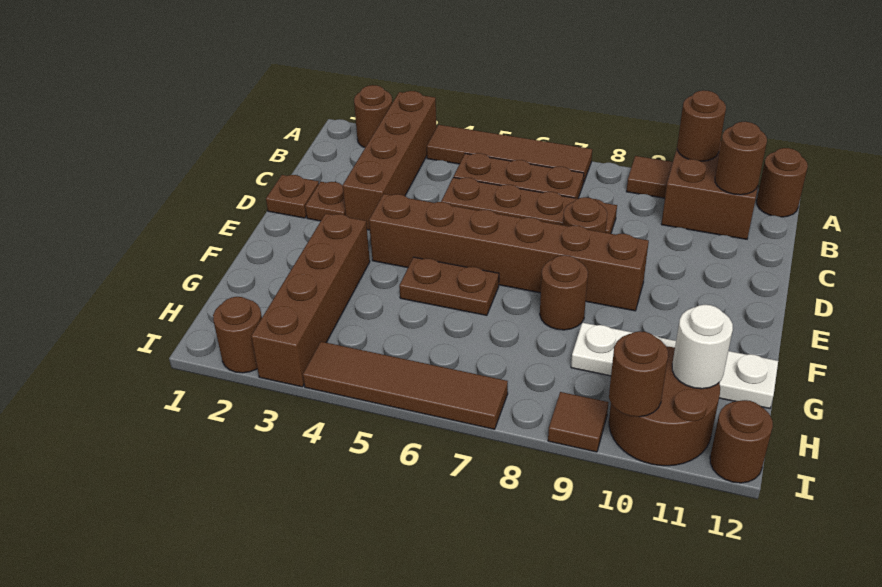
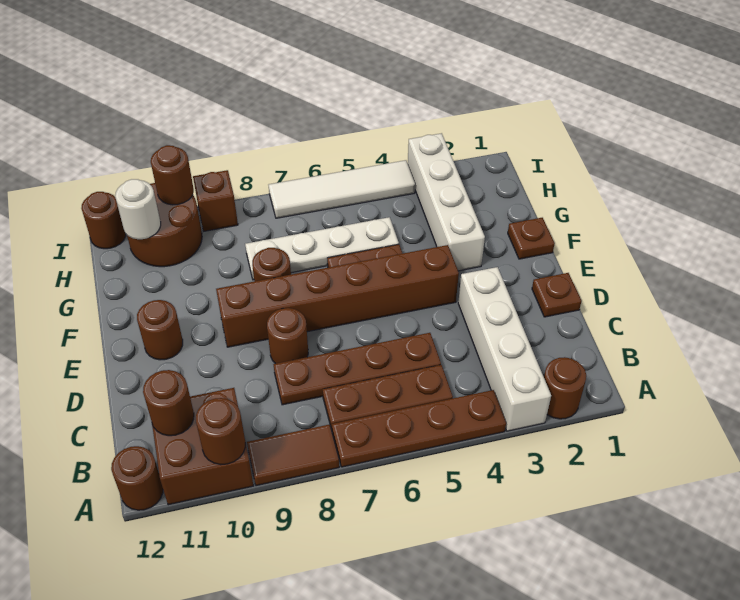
brown 1x4 brick [343,91,437,230] -> white 1x4 brick [458,267,551,431]
brown 1x4 tile [427,125,592,184] -> brown 1x4 plate [332,390,506,467]
brown 1x1 tile [626,156,673,198] -> brown 1x2 tile [247,424,339,486]
brown 1x1 plate [305,182,346,221] -> brown 1x1 plate moved to [508,218,555,259]
brown 1x4 brick [251,214,370,387] -> white 1x4 brick [408,133,485,271]
white 1x4 plate [571,323,778,408] -> white 1x4 plate moved to [245,217,399,280]
brown 1x1 round brick [213,297,262,373] -> brown 1x1 round brick moved to [137,300,183,360]
brown 1x4 tile [303,342,508,429] -> white 1x4 tile [269,160,415,218]
brown 1x1 tile [548,392,609,452] -> brown 1x1 brick [193,170,238,231]

